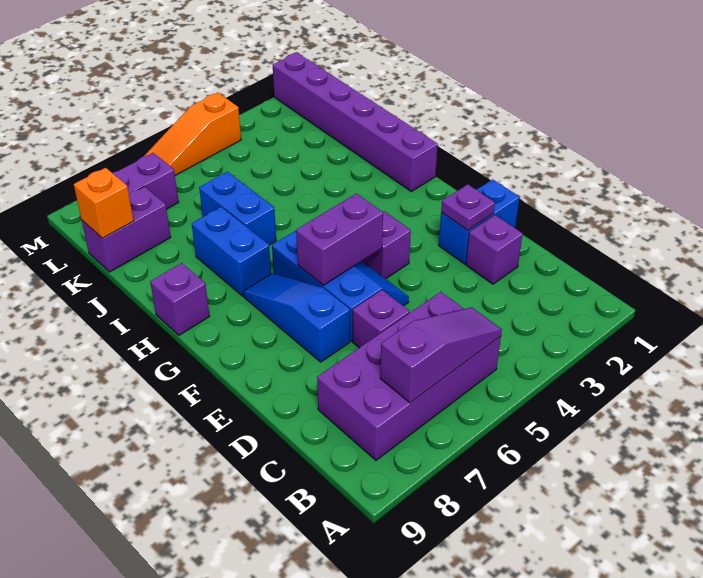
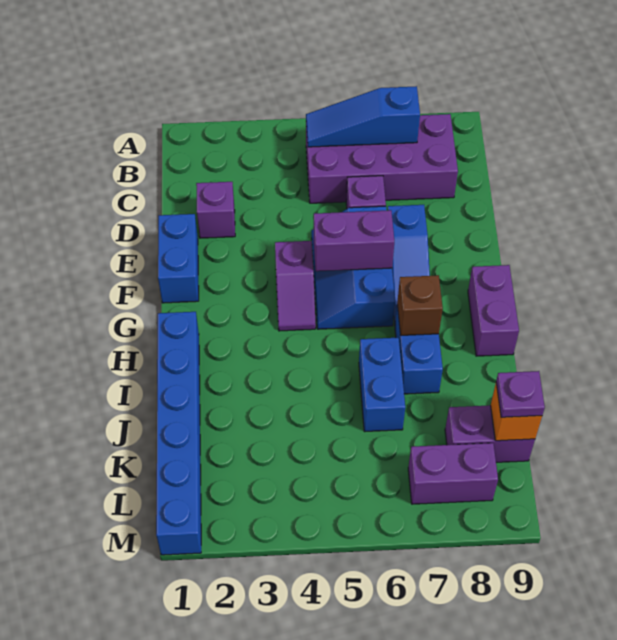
purple 1x3 slope [380,307,502,403] -> blue 1x3 slope [306,86,420,147]
blue 1x2 brick [439,179,519,264] -> blue 1x2 brick turned to [158,214,199,303]
purple 1x1 plate [441,184,495,230] -> purple 1x1 plate moved to [496,371,545,417]
purple 1x6 brick [273,53,438,192] -> blue 1x6 brick [156,312,201,555]
none -> brown 1x1 brick [397,275,443,335]
purple 1x1 brick [150,263,210,335] -> purple 1x2 brick [468,265,519,356]
orange 1x3 slope [144,93,241,175] -> none

